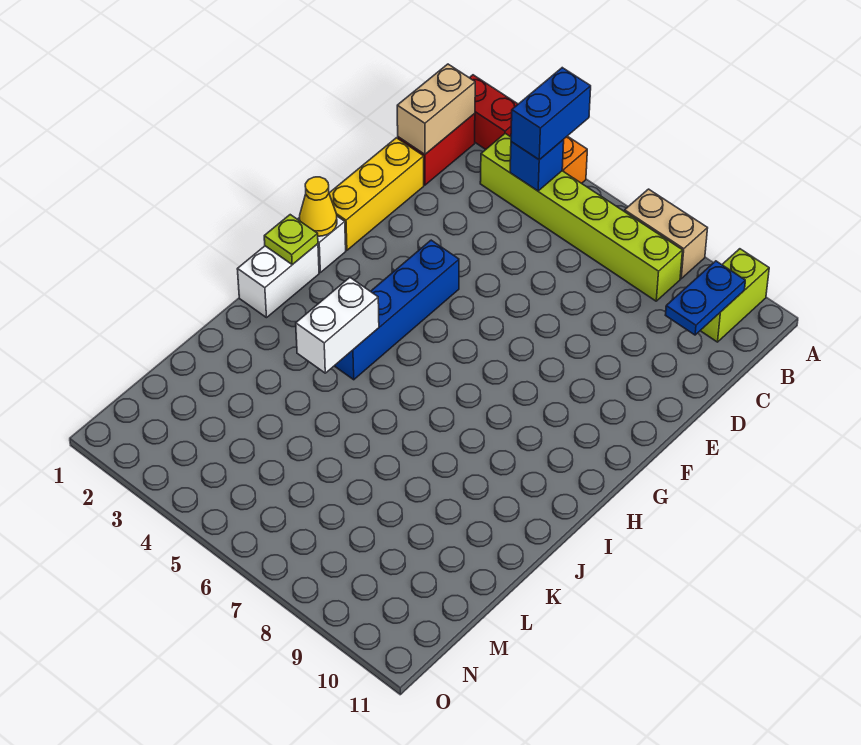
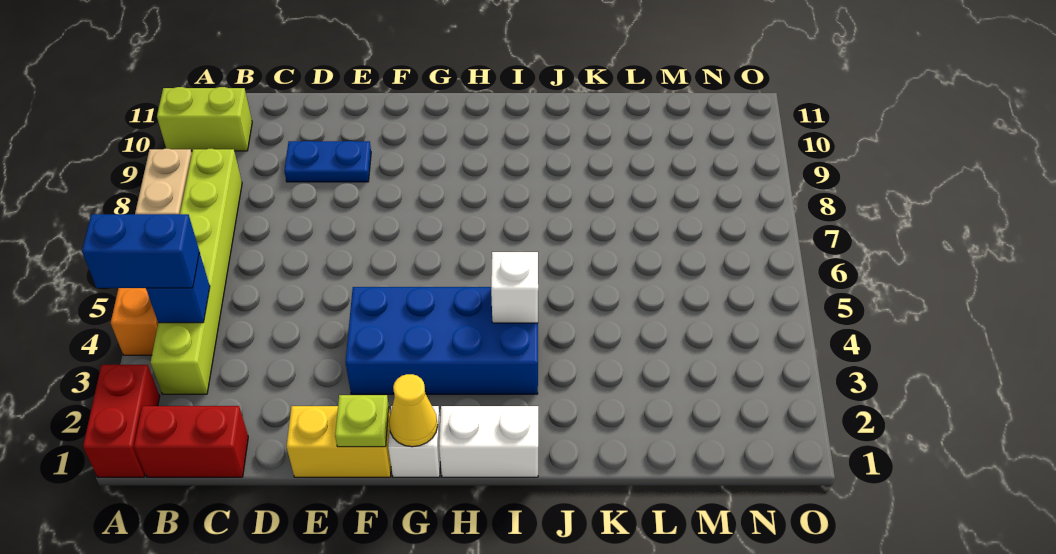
tan 1x2 brick [397,64,475,154] -> none
blue 1x2 plate [666,261,745,335] -> blue 1x2 plate moved to [284,141,371,182]
yellow 1x3 brick [329,138,424,250] -> yellow 1x2 brick [286,406,391,477]
blue 1x4 brick [335,240,459,380] -> blue 2x4 brick [345,287,538,394]
lime 1x1 plate [264,215,318,265] -> lime 1x1 plate moved to [335,395,389,447]
white 1x2 brick [296,278,379,373] -> white 1x1 brick [491,252,538,323]

